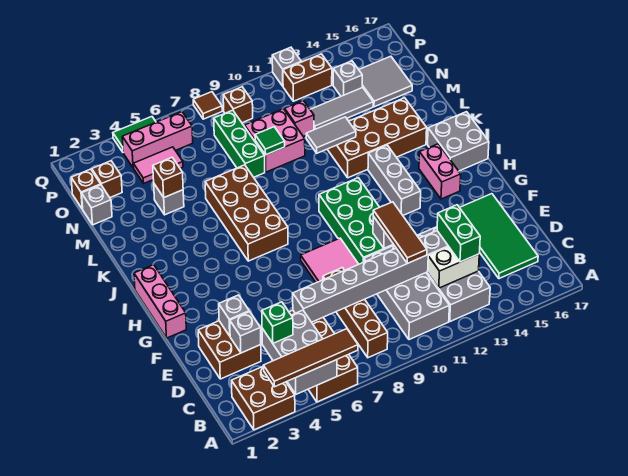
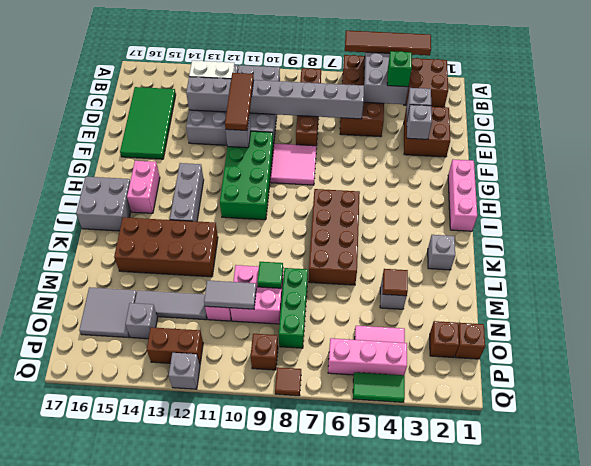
green 1x2 brick [437,205,480,262] -> none
grey 1x2 tile [306,117,356,153] -> grey 1x2 tile moved to [204,280,256,309]
brown 1x1 brick [153,158,183,197] -> brown 1x1 tile [383,269,408,296]
grey 1x1 brick [82,185,112,225] -> grey 1x1 brick moved to [428,235,455,270]

